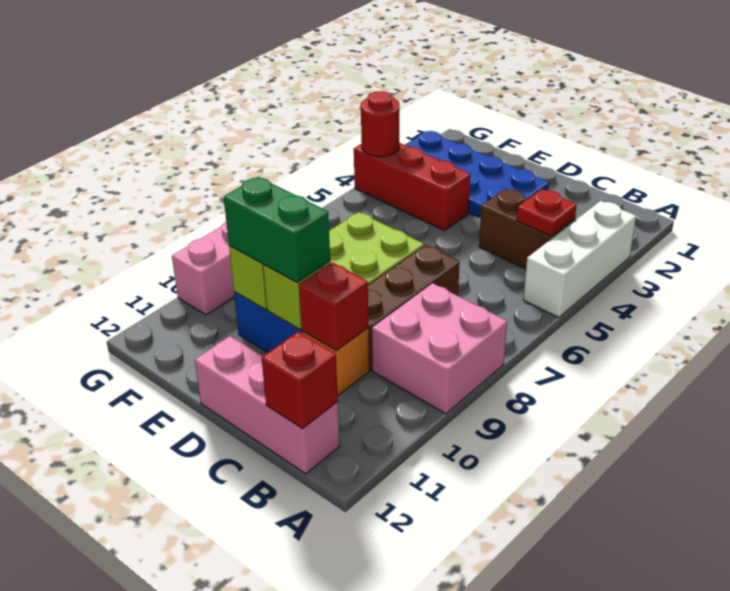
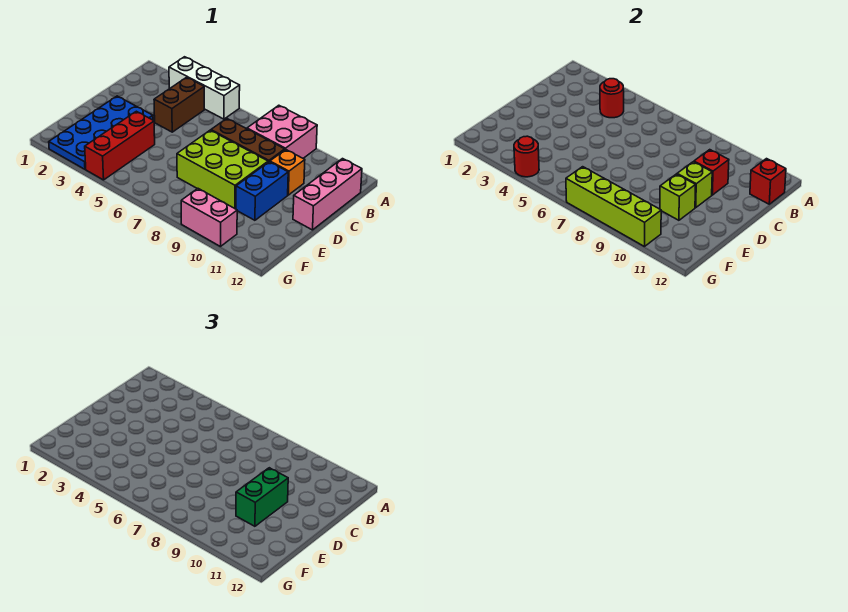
red 1x1 plate [517,189,577,236] -> red 1x1 round brick [600,79,624,118]
none -> lime 1x4 brick [566,167,661,247]

